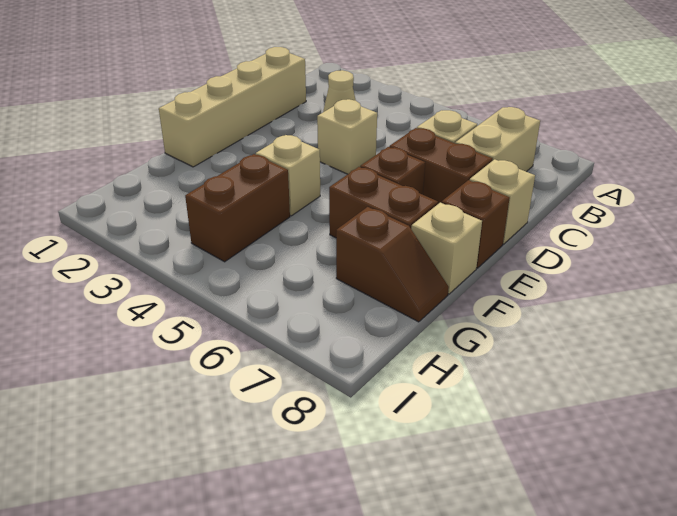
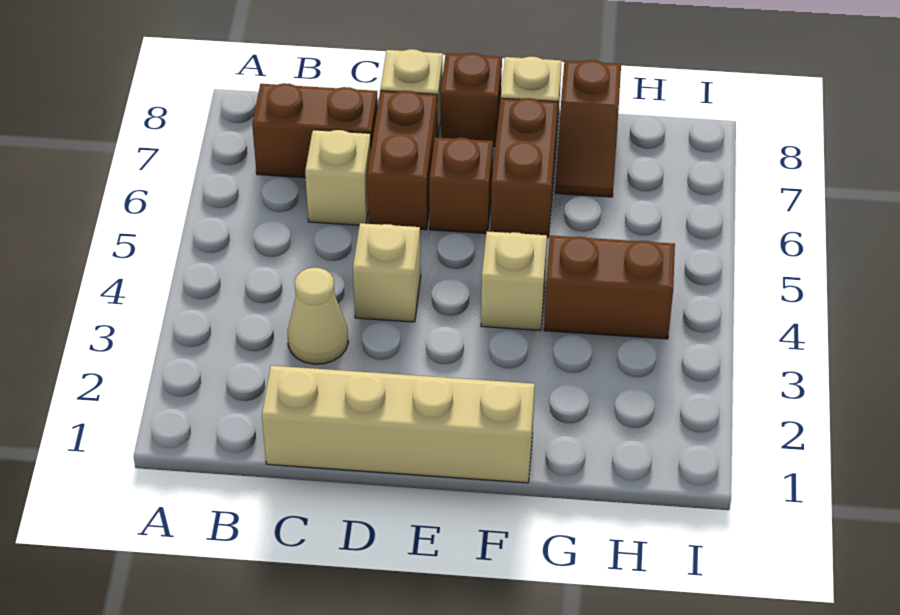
tan 1x2 brick [455,107,540,172] -> brown 1x2 brick [252,83,378,178]
brown 1x2 slope [336,207,449,322] -> brown 1x2 slope turned to [555,60,621,197]

